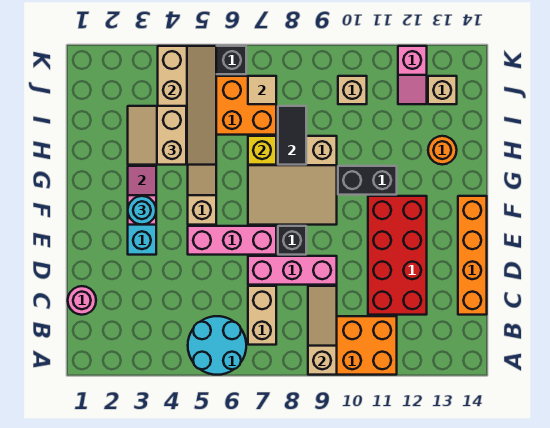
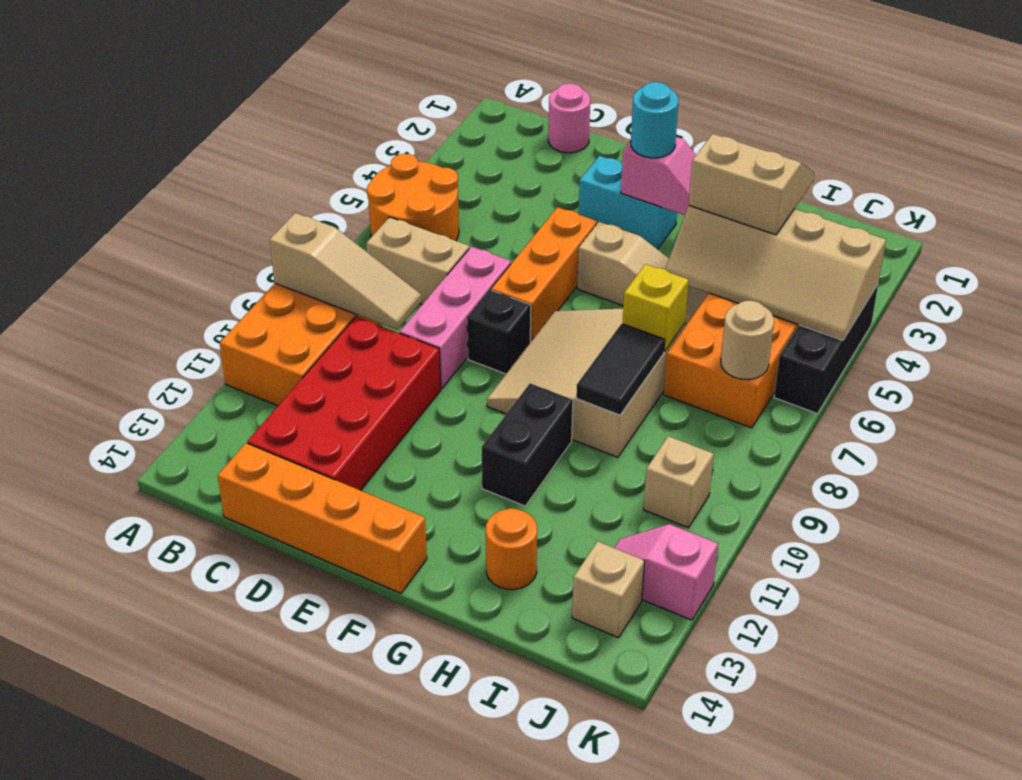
cyan 2x2 round brick [188,316,246,375] -> orange 2x2 round brick [367,154,459,241]
red 2x4 brick [368,196,427,315] -> red 2x4 brick turned to [247,317,441,490]
pink 1x3 brick [188,226,276,255] -> orange 1x3 brick [491,207,597,342]
black 1x2 tile [278,106,306,165] -> black 1x2 tile turned to [576,324,665,415]
tan 1x1 tile [248,76,276,104] -> tan 1x1 round brick [721,300,774,380]

